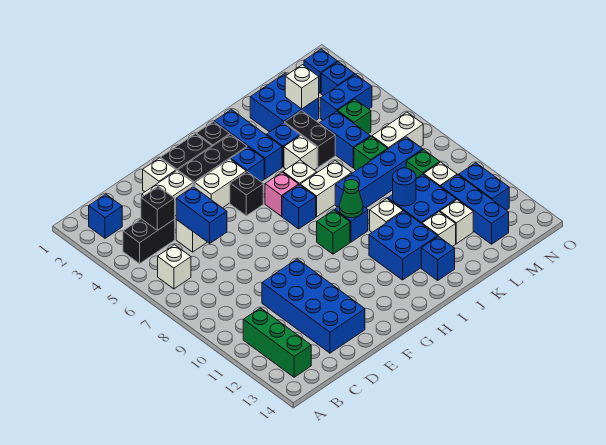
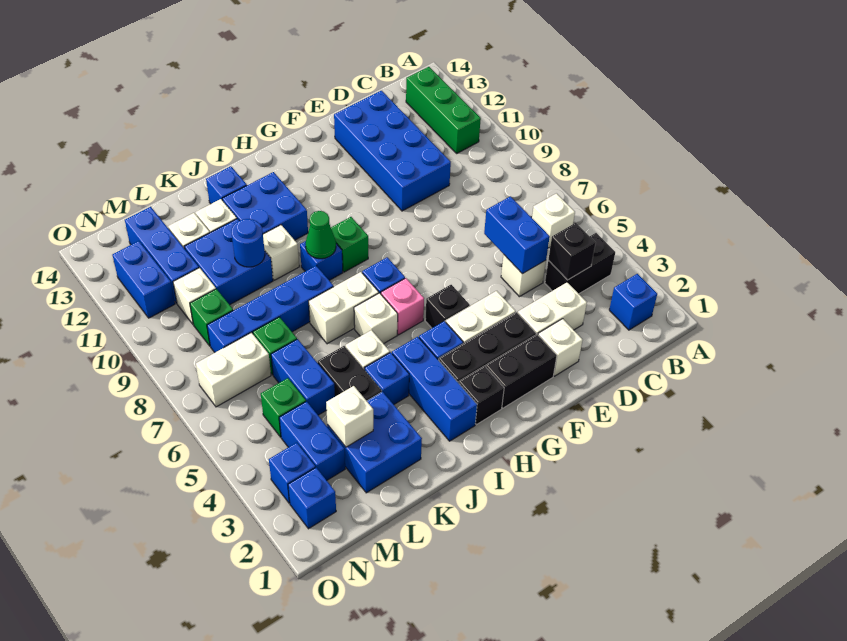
blue 1x2 brick [320,74,372,120] -> blue 1x2 brick turned to [279,401,345,480]

